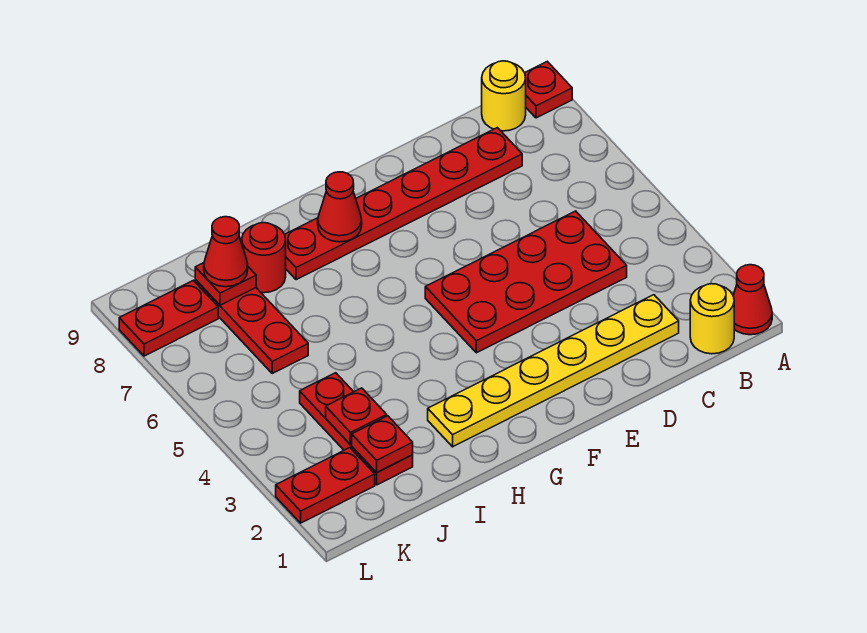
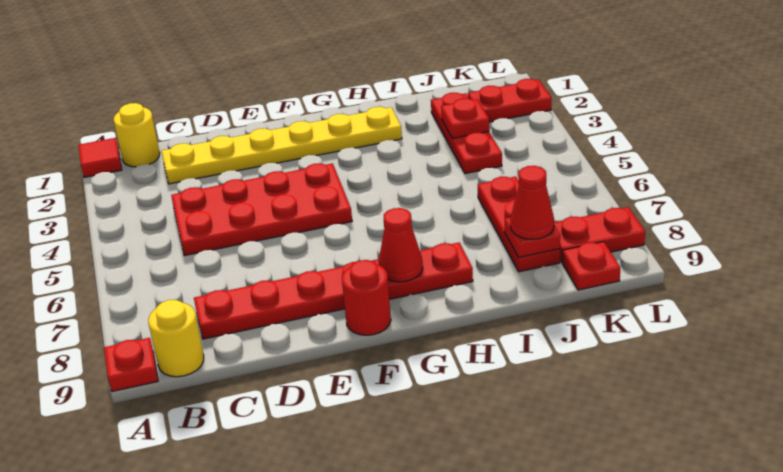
red 1x1 cone [733,265,772,335] -> red 1x1 tile [78,138,122,177]
red 1x1 round brick [242,223,286,293] -> red 1x1 round brick moved to [342,260,391,335]
red 1x1 plate [352,416,413,473] -> red 1x1 plate moved to [562,242,620,290]

